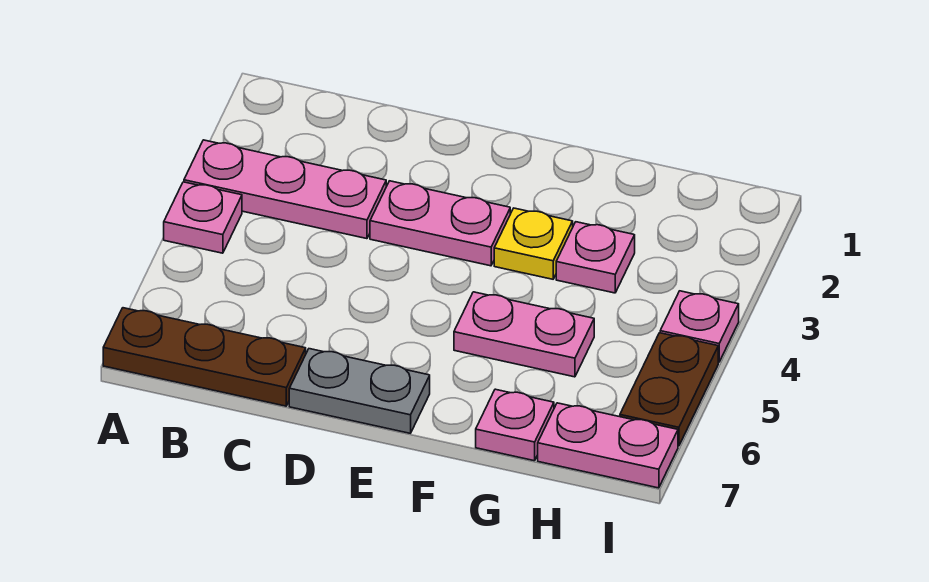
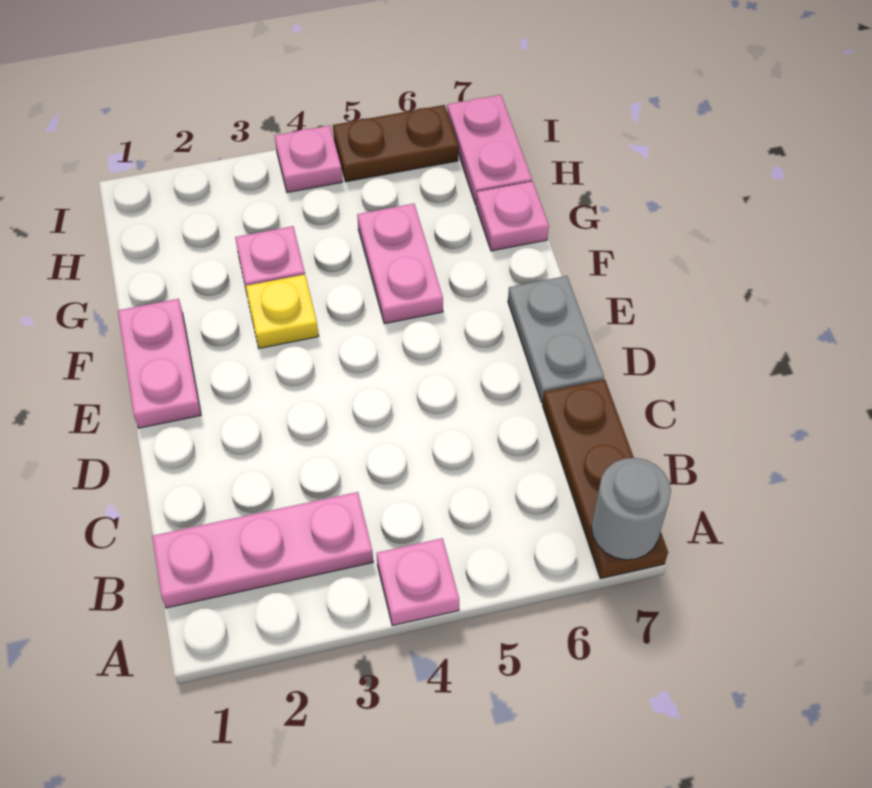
pink 1x3 plate [184,140,386,239] -> pink 1x3 plate turned to [152,492,373,608]
none -> grey 1x1 round brick [591,458,671,560]
pink 1x2 plate [370,181,510,266] -> pink 1x2 plate moved to [118,299,201,428]

